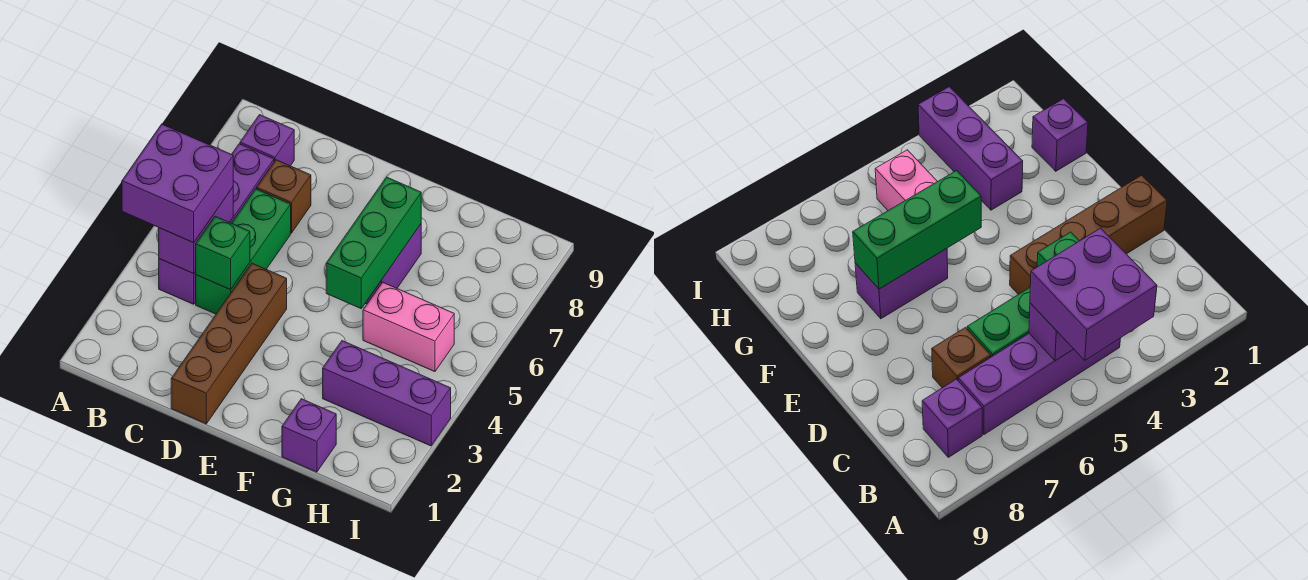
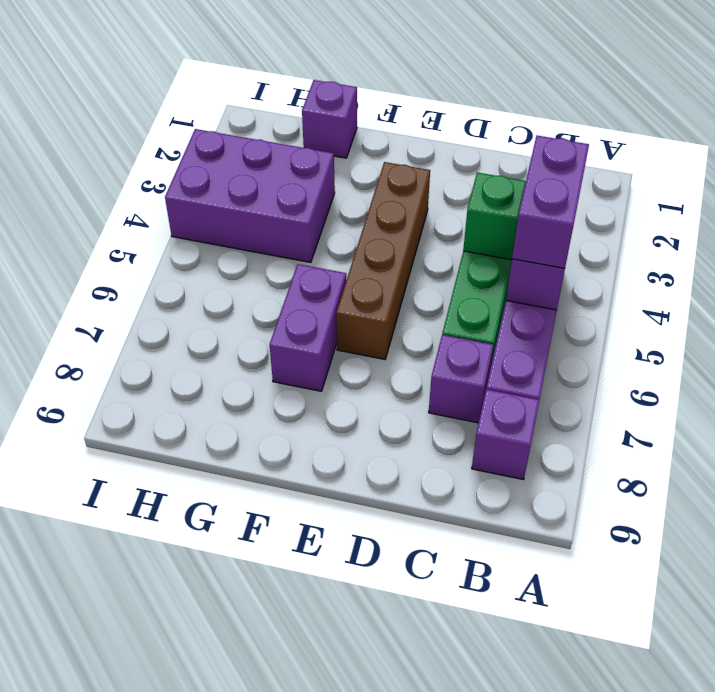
purple 2x2 brick [122,124,233,243] -> purple 1x2 brick [512,136,589,268]
brown 1x1 brick [257,160,311,233] -> purple 1x1 brick [429,335,493,423]
brown 1x4 brick [171,263,287,424] -> brown 1x4 brick moved to [336,162,430,359]
green 1x3 brick [326,177,421,308] -> none
purple 1x3 brick [323,341,451,446] -> purple 2x3 brick [165,129,335,262]
pink 1x2 brick [363,282,454,372] -> none

